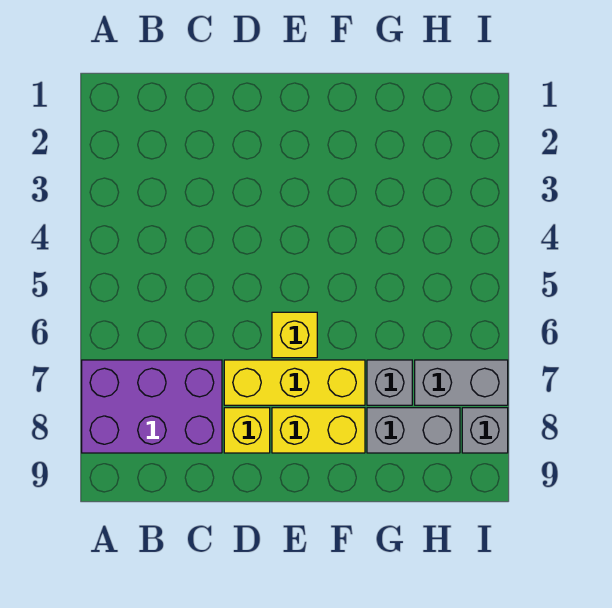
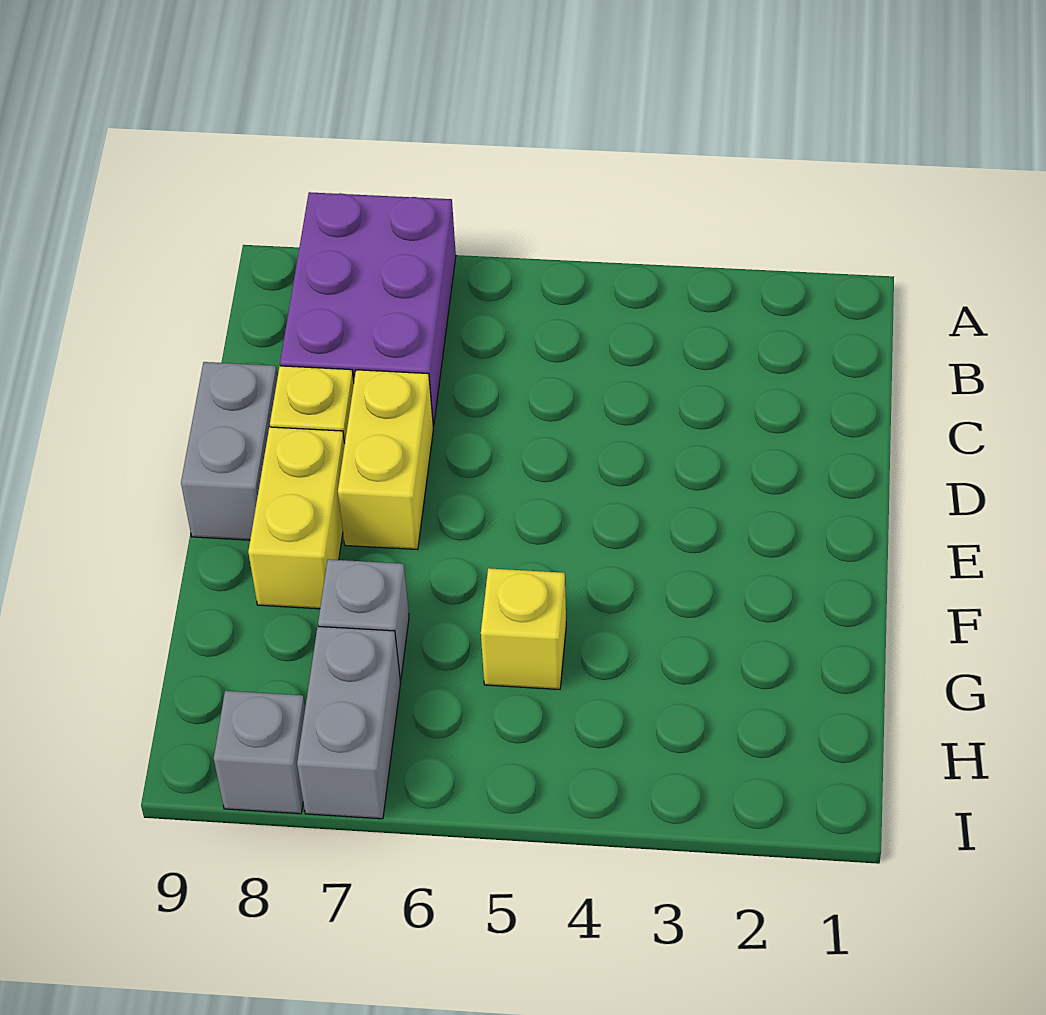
yellow 1x3 brick [224,360,365,405] -> yellow 1x2 brick [338,370,433,550]
yellow 1x1 brick [272,312,317,358] -> yellow 1x1 brick moved to [481,568,566,689]
grey 1x2 brick [367,408,460,453] -> grey 1x2 brick moved to [181,362,278,540]

